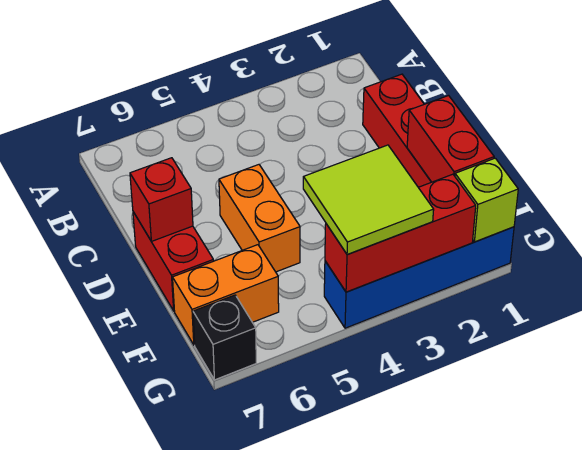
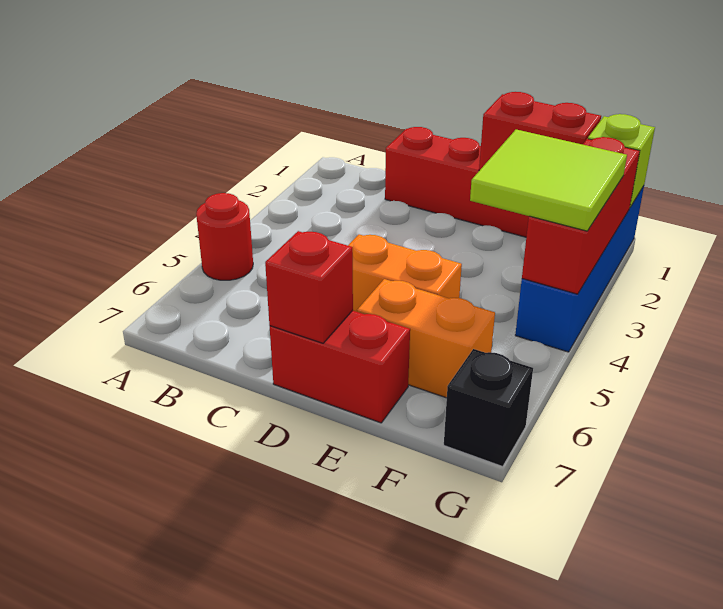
none -> red 1x1 round brick [196,193,253,280]
orange 1x2 brick [173,245,279,345] -> orange 1x2 brick turned to [357,279,495,398]

